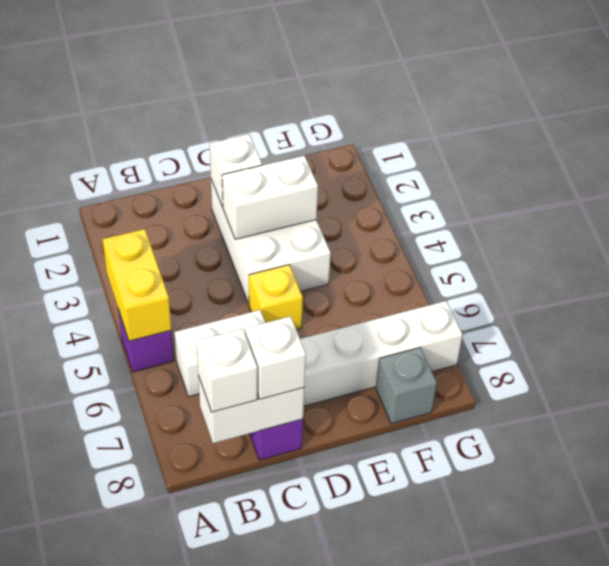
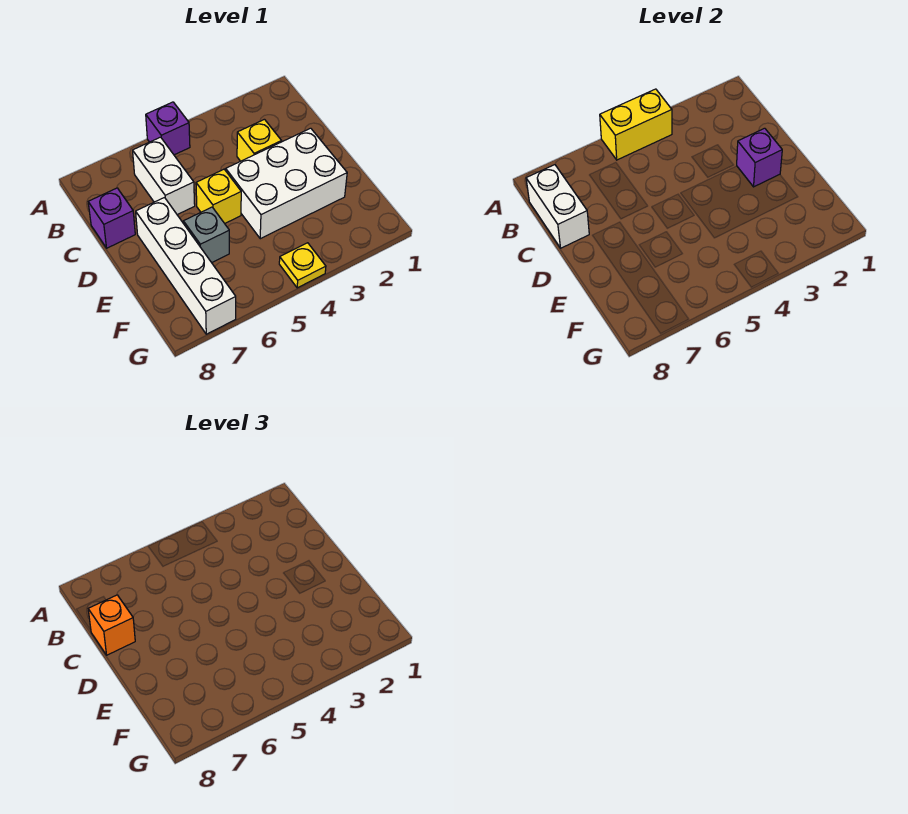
white 1x1 brick [196,329,257,412] -> none
none -> yellow 1x1 brick [237,119,281,161]
white 1x1 brick [245,316,306,399] -> orange 1x1 brick [88,595,135,655]
white 1x1 brick [210,134,262,207] -> purple 1x1 brick [737,128,782,187]
white 1x2 brick [222,155,318,239] -> none
grey 1x1 brick [376,348,437,424] -> grey 1x1 brick moved to [183,207,229,263]
none -> yellow 1x1 plate [279,243,326,288]

